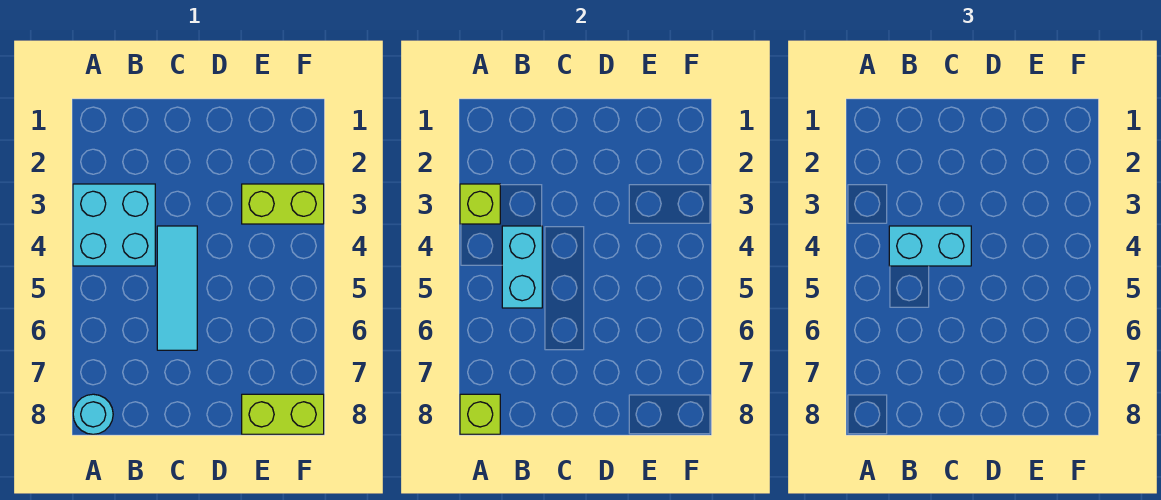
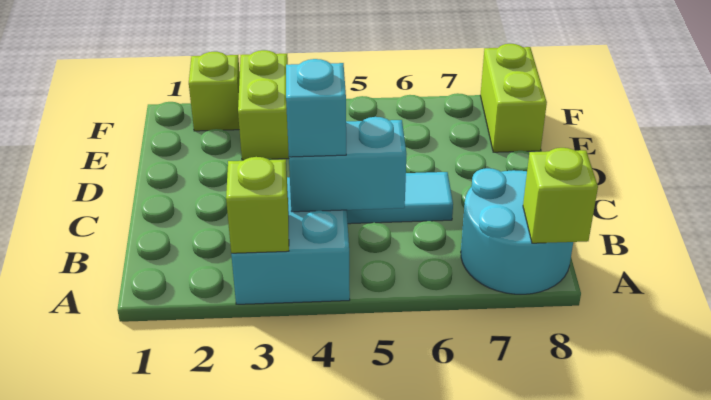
cyan 1x1 round brick [73,394,113,434] -> cyan 2x2 round brick [461,168,573,294]
cyan 1x2 brick [889,226,971,266] -> cyan 1x1 brick [286,59,346,157]
none -> lime 1x1 brick [189,52,240,131]

